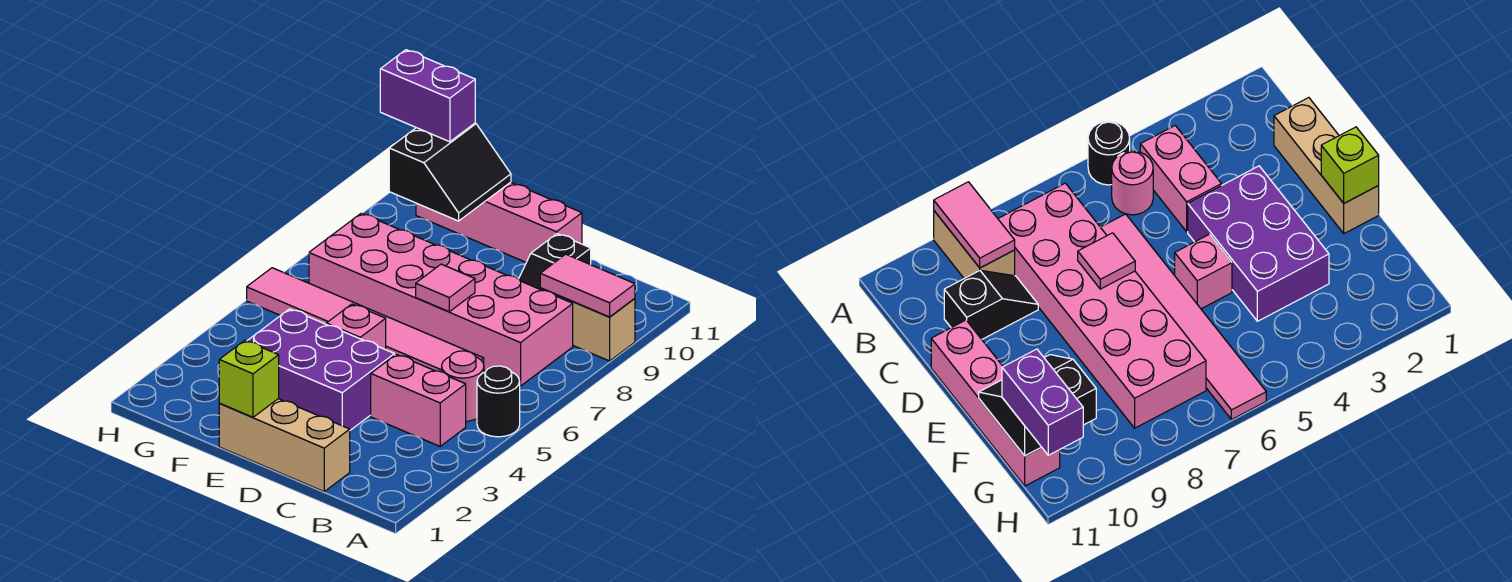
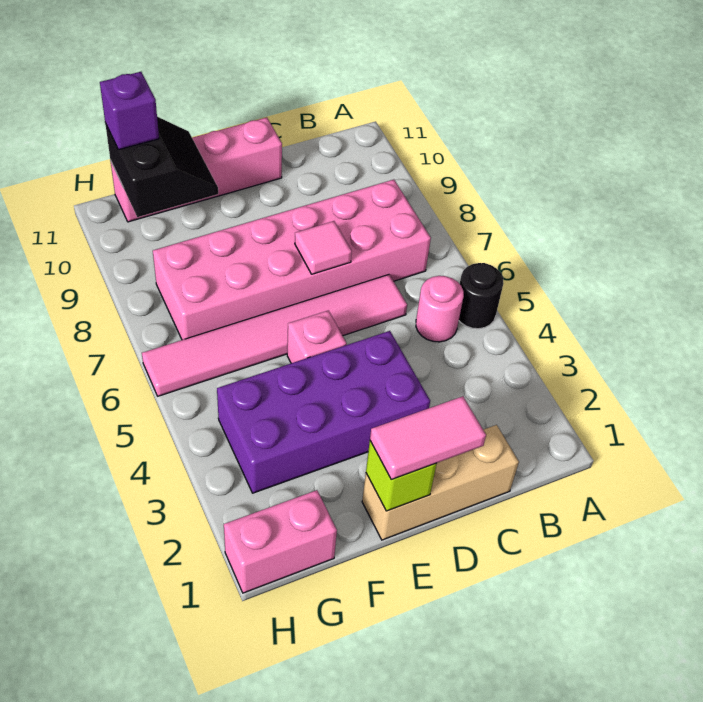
tan 1x2 brick [540,288,635,361] -> none
pink 1x2 tile [540,254,635,317] -> pink 1x2 tile moved to [370,396,486,480]
pink 1x2 brick [371,354,466,446] -> pink 1x2 brick moved to [224,490,337,593]
black 1x2 slope [519,234,591,289] -> none
purple 2x3 brick [247,309,395,430] -> purple 2x4 brick [217,331,430,493]
purple 1x2 brick [380,50,475,142] -> purple 1x1 brick [100,72,159,150]

